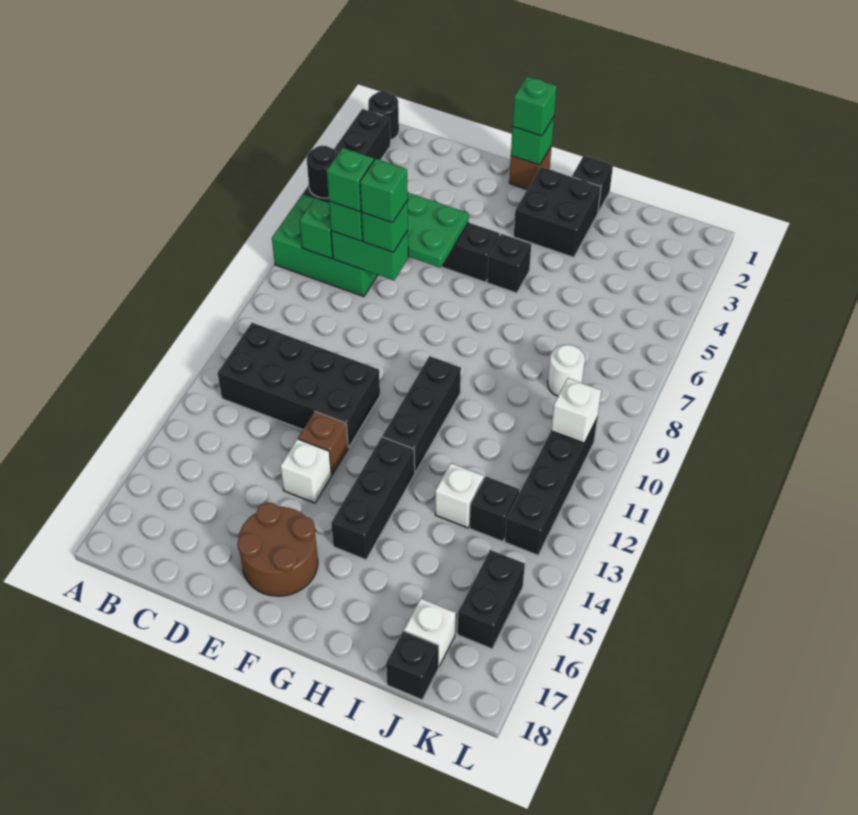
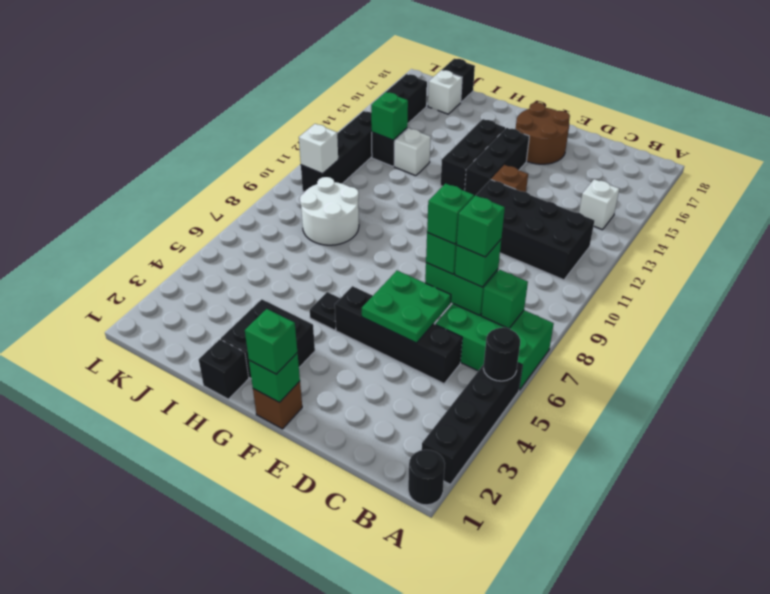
white 1x1 brick [280,439,331,503] -> white 1x1 brick moved to [579,179,619,230]
black 1x1 brick [487,234,531,293] -> black 1x1 plate [310,292,340,330]
black 1x3 brick [383,356,461,473] -> black 1x3 brick moved to [465,128,529,196]
white 1x1 round brick [548,345,585,396] -> white 2x2 round brick [300,177,359,245]
none -> green 1x1 brick [371,92,408,140]

